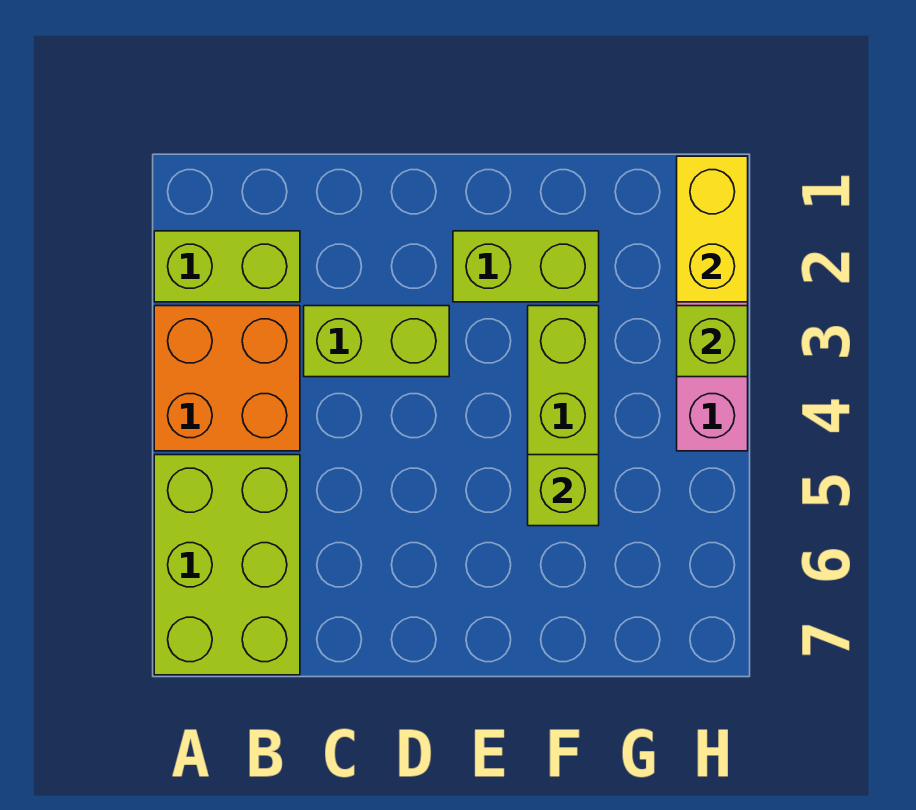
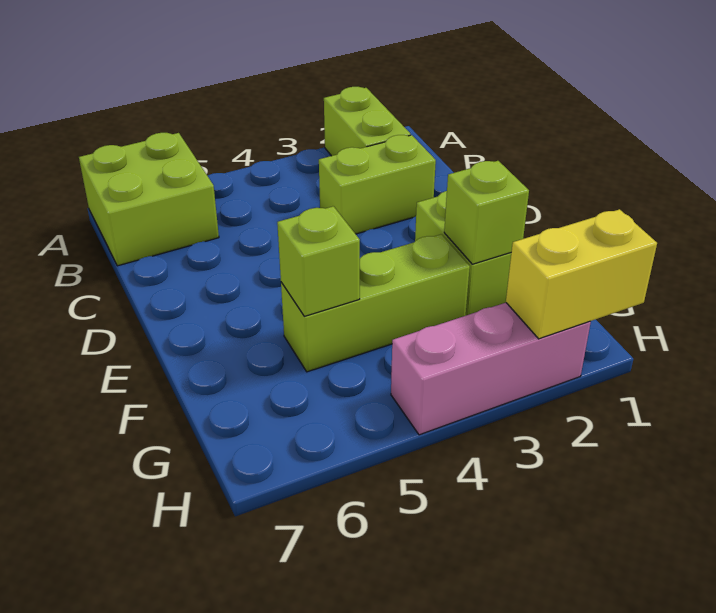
orange 2x2 brick [154,306,300,451] -> none
lime 2x3 brick [154,455,300,675] -> lime 2x2 brick [79,133,219,266]
lime 1x2 brick [304,306,449,377] -> lime 1x2 brick turned to [319,135,436,234]
lime 1x1 brick [677,306,748,377] -> lime 1x1 brick moved to [444,161,529,264]

